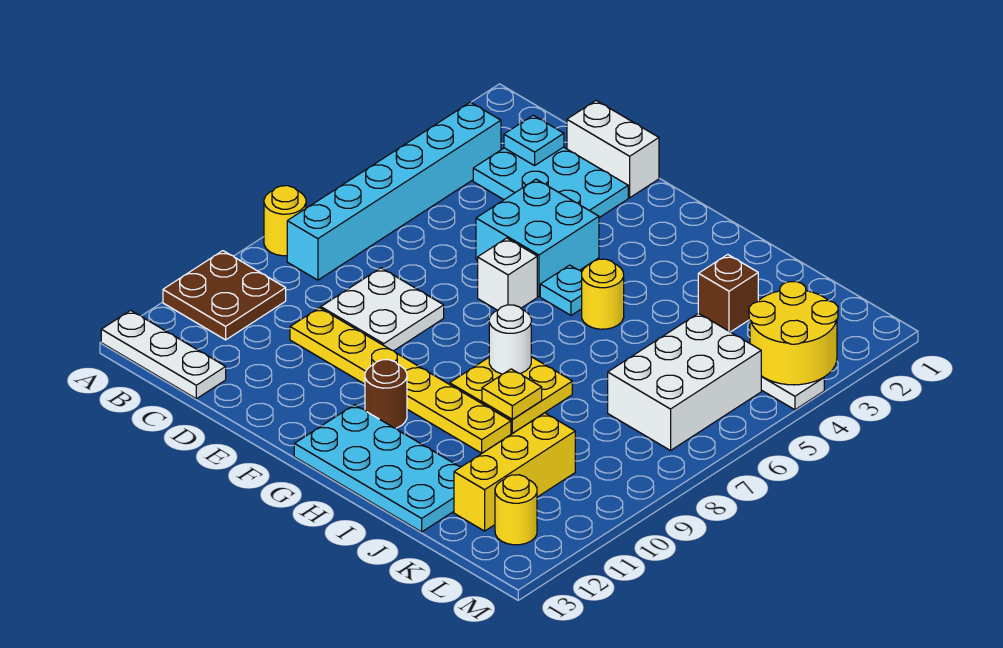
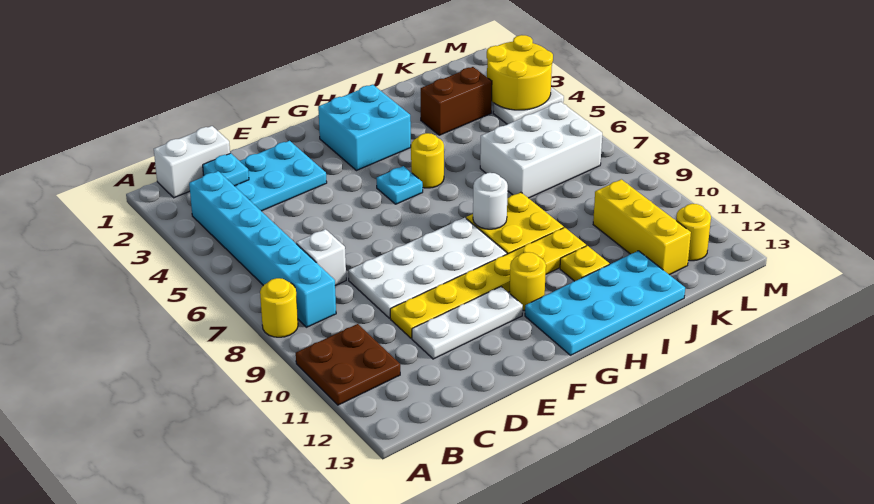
white 1x3 plate [101,310,226,399] -> white 1x3 plate moved to [412,287,523,359]
white 1x2 brick [567,101,659,198] -> white 1x2 brick moved to [154,126,230,198]
white 2x2 plate [321,268,444,351] -> white 2x4 plate [348,218,507,319]
cyan 2x2 brick [476,179,599,296] -> cyan 2x2 brick moved to [318,85,411,171]
white 1x1 brick [478,238,537,310] -> white 1x1 brick moved to [296,229,346,285]
brown 1x1 round brick [365,360,407,428] -> yellow 1x1 round brick [509,252,546,310]
yellow 1x1 plate [482,369,542,419] -> yellow 1x1 plate moved to [560,246,609,281]
brown 1x1 brick [698,255,758,332] -> brown 1x2 brick [421,67,492,135]
white 2x3 brick [608,313,761,451] -> white 2x3 brick turned to [480,102,602,198]

